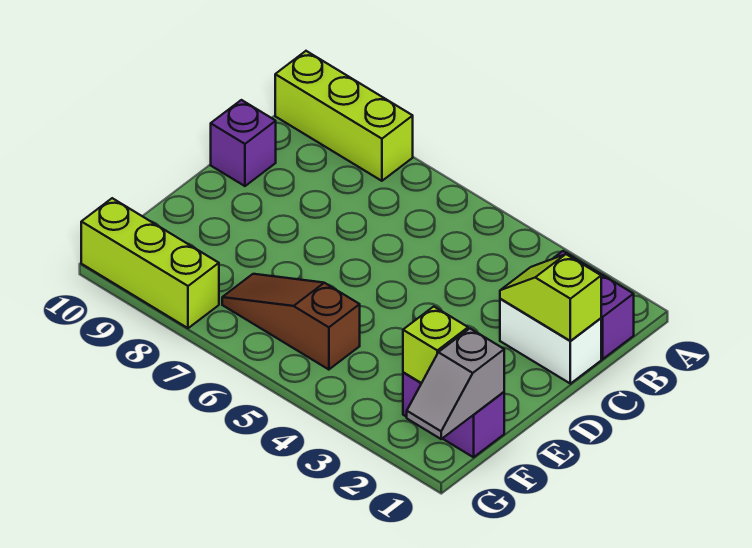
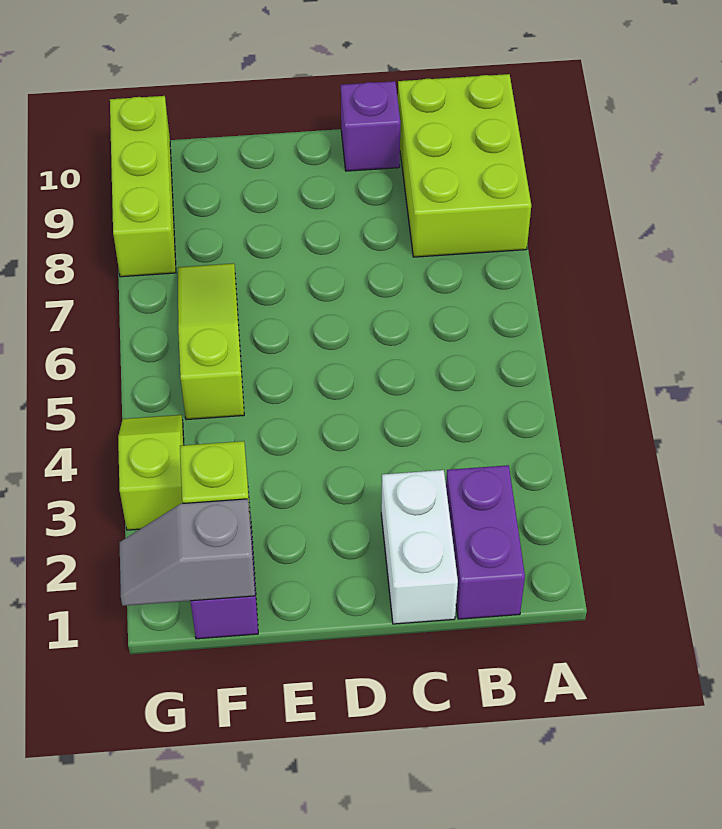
lime 1x3 brick [275,51,413,181] -> lime 2x3 brick [398,74,531,257]
lime 1x2 slope [500,254,601,341] -> lime 1x2 slope moved to [118,415,184,530]
brown 1x3 slope [222,274,360,370] -> lime 1x3 slope [178,263,244,420]

